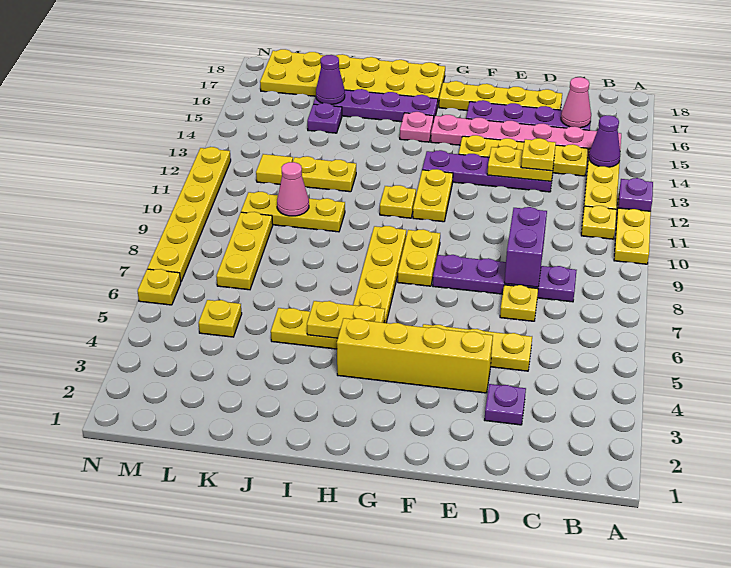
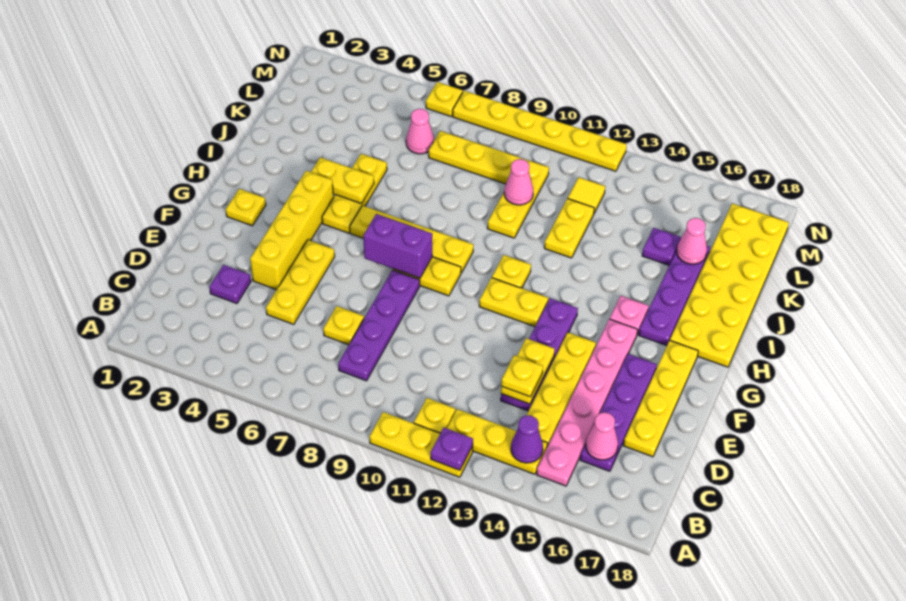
purple 1x2 brick [504,207,547,287] -> purple 1x2 brick moved to [363,214,432,278]
yellow 1x2 plate [307,301,385,339] -> yellow 1x2 plate turned to [311,157,374,204]
purple 1x1 cone [316,55,345,104] -> pink 1x1 cone [677,218,707,264]
yellow 1x1 plate [199,300,242,337] -> yellow 1x1 plate moved to [226,189,266,226]
none -> pink 1x1 cone [406,109,434,154]

